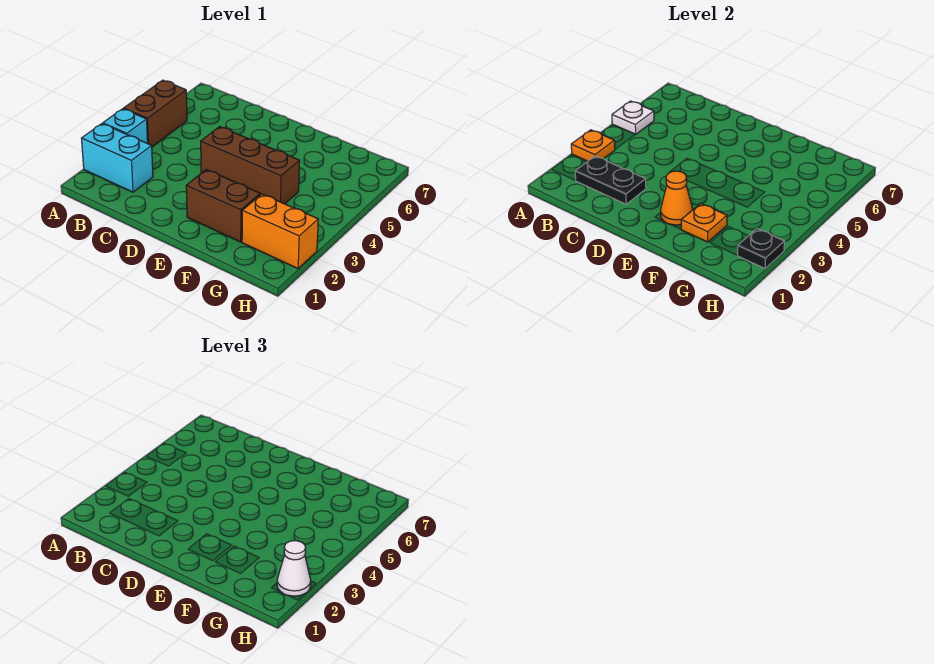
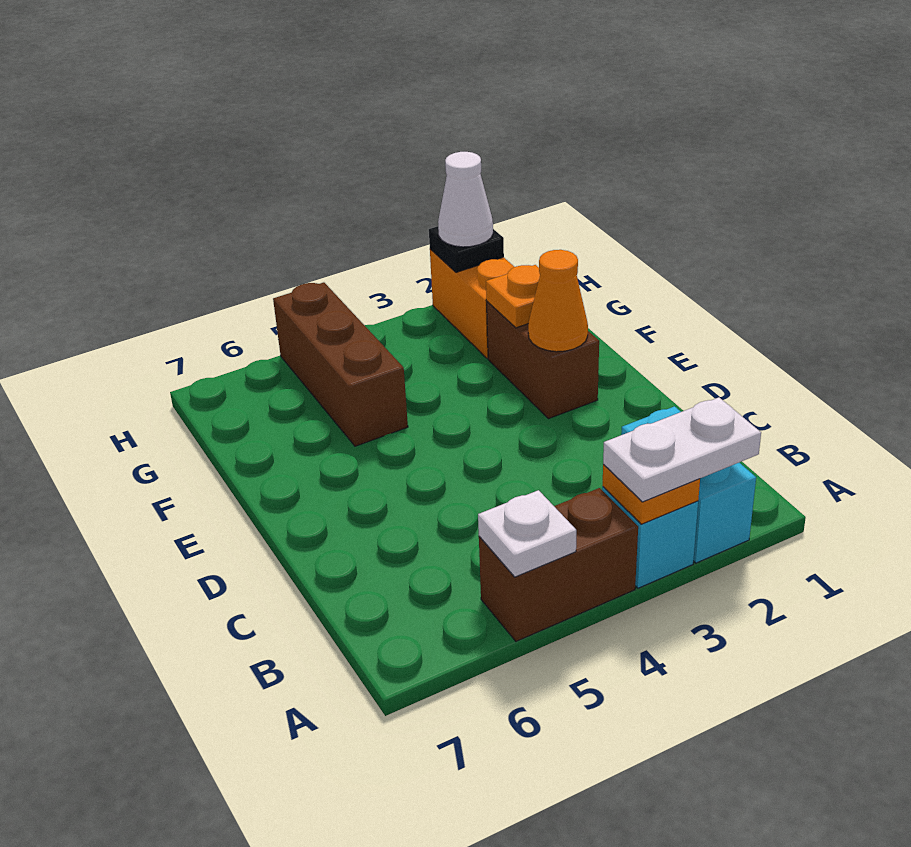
none -> white 1x2 plate [603,397,761,502]
black 1x2 plate [575,156,646,204] -> none
brown 1x3 brick [201,127,300,204] -> brown 1x3 brick moved to [273,282,408,446]

